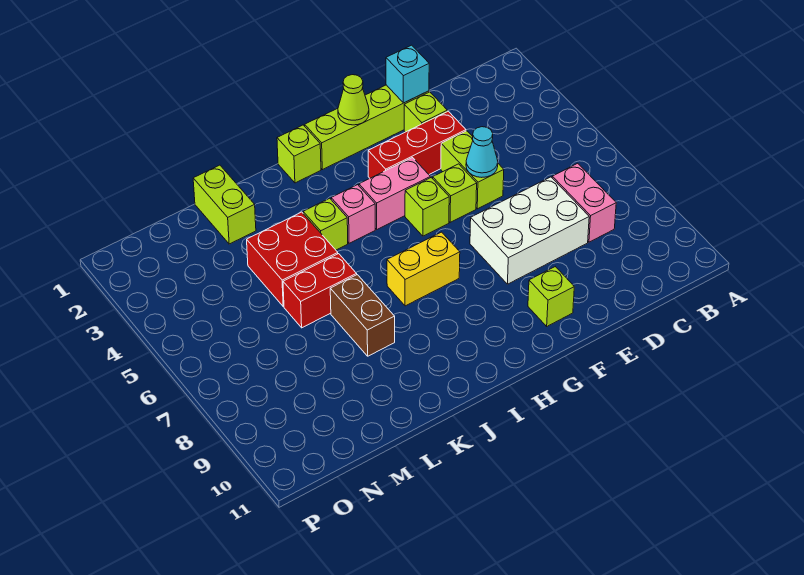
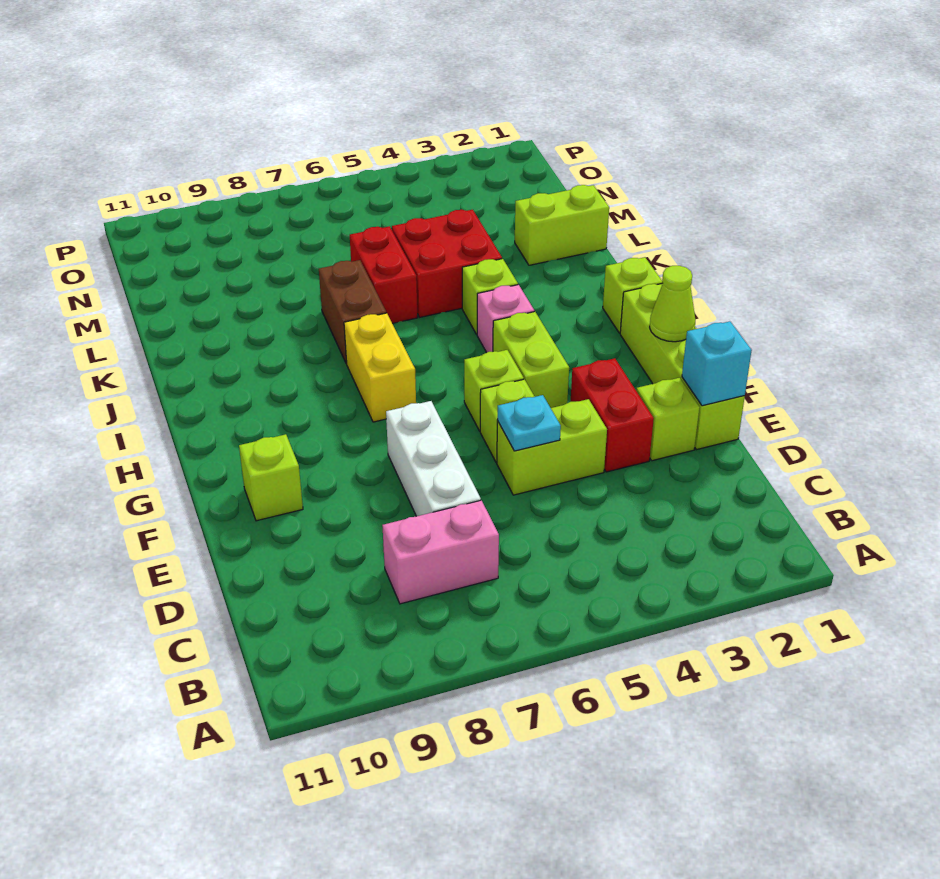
white 2x3 brick [470,177,589,284] -> white 1x3 brick [386,401,481,516]
red 1x3 brick [368,111,466,178] -> red 1x2 brick [571,358,654,472]
cyan 1x1 cone [466,127,498,177] -> cyan 1x1 plate [498,395,561,451]
pink 1x2 brick [359,158,430,229] -> lime 1x2 brick [493,312,569,408]
brown 1x2 brick [330,275,395,356] -> brown 1x2 brick turned to [319,260,386,364]

